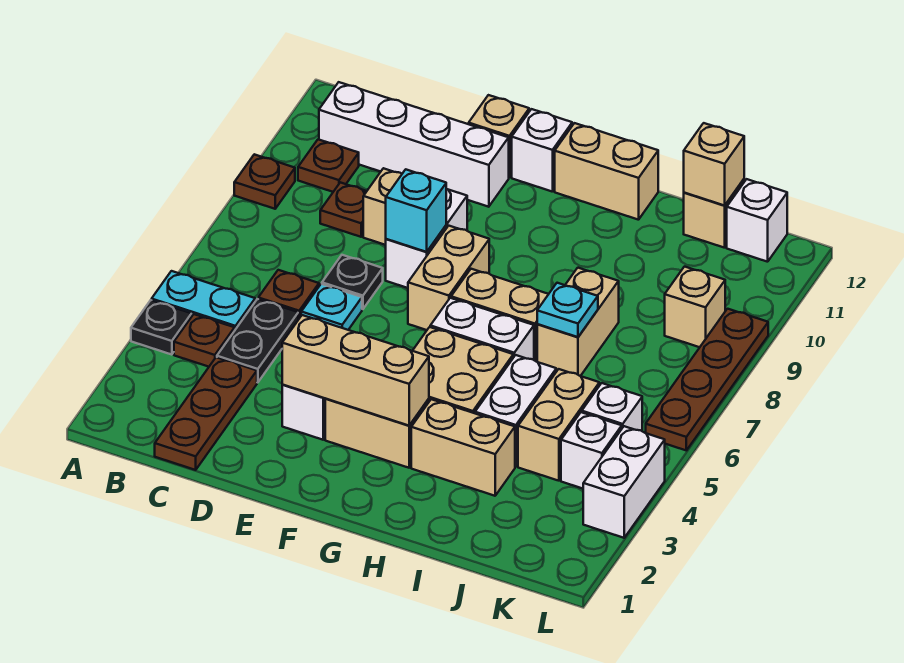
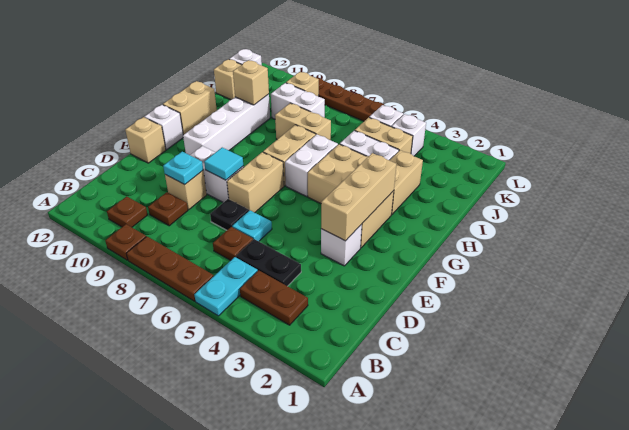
black 1x1 plate [131,300,192,355] -> none
brown 1x1 plate [174,314,235,367] -> brown 1x2 plate [240,270,308,325]
white 1x4 brick [319,82,509,207] -> white 1x4 brick moved to [183,94,270,155]
brown 1x3 plate [155,357,257,470] -> brown 1x3 plate moved to [126,237,214,301]
cyan 1x1 brick [386,169,446,252] -> cyan 1x1 tile [204,148,243,180]
tan 1x2 brick [408,226,489,330] -> tan 1x2 brick turned to [227,152,284,213]
cyan 1x1 plate [537,283,598,337] -> cyan 1x1 plate moved to [163,152,203,184]
tan 1x1 brick [684,123,744,206] -> tan 1x1 brick moved to [233,60,269,105]
white 1x2 brick [583,426,665,538] -> white 1x2 brick moved to [271,83,325,119]

